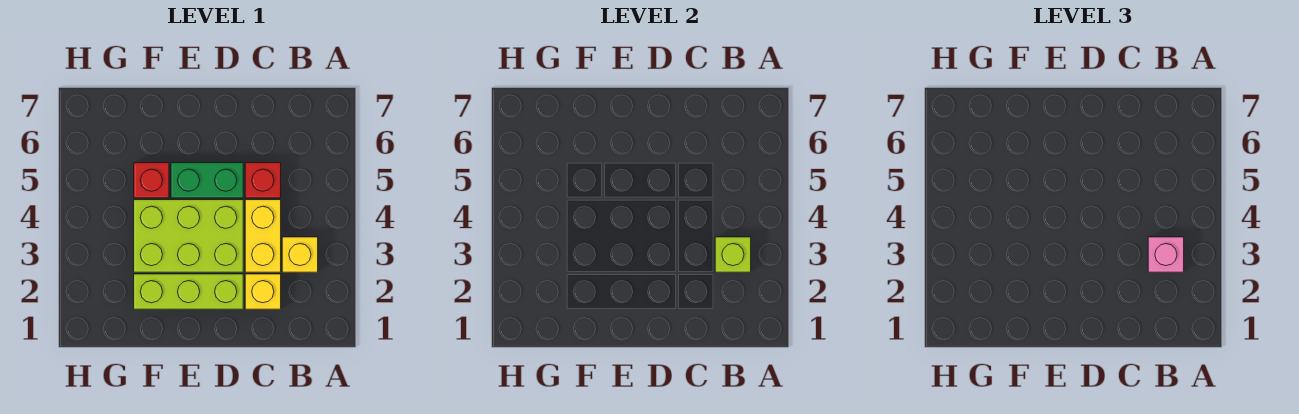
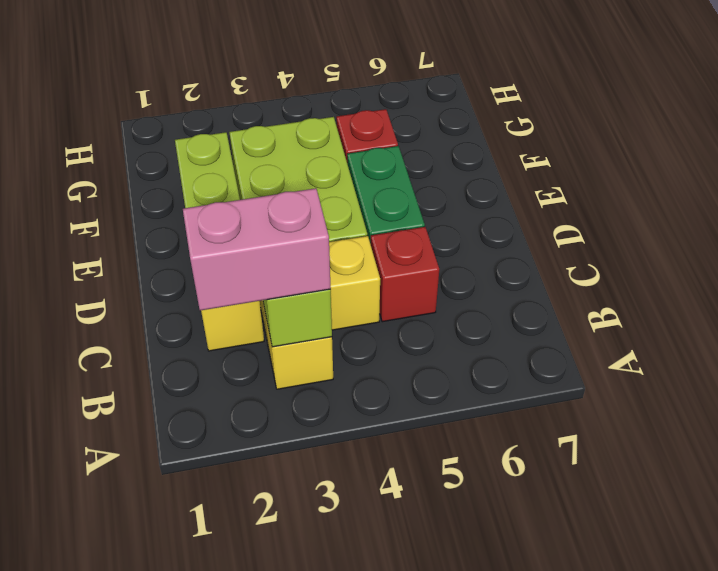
pink 1x1 brick [1148,237,1184,272] -> pink 1x2 brick [183,188,331,311]

